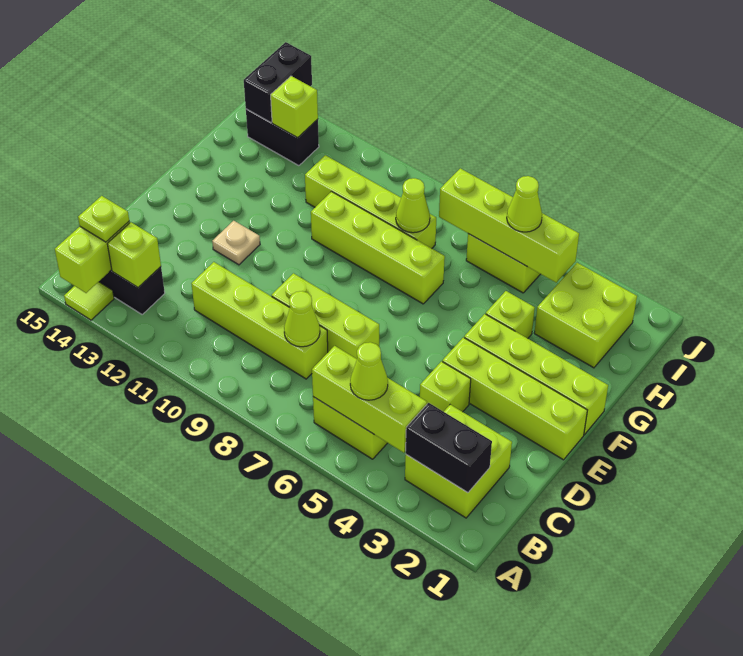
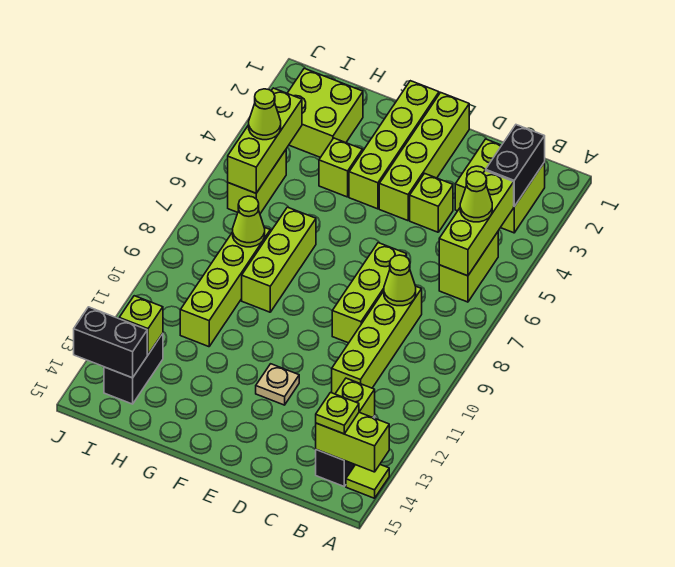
lime 1x4 brick [311,192,445,304] -> lime 1x3 brick [242,207,316,312]
lime 1x4 brick [439,168,579,282] -> lime 1x3 brick [228,88,302,193]

